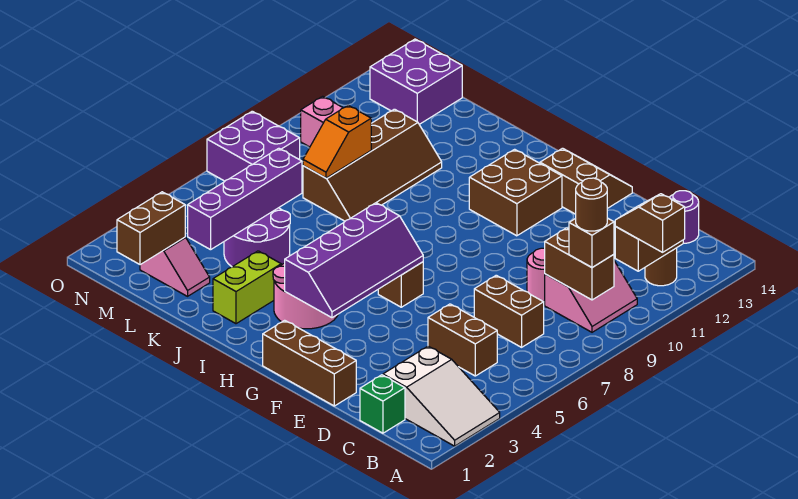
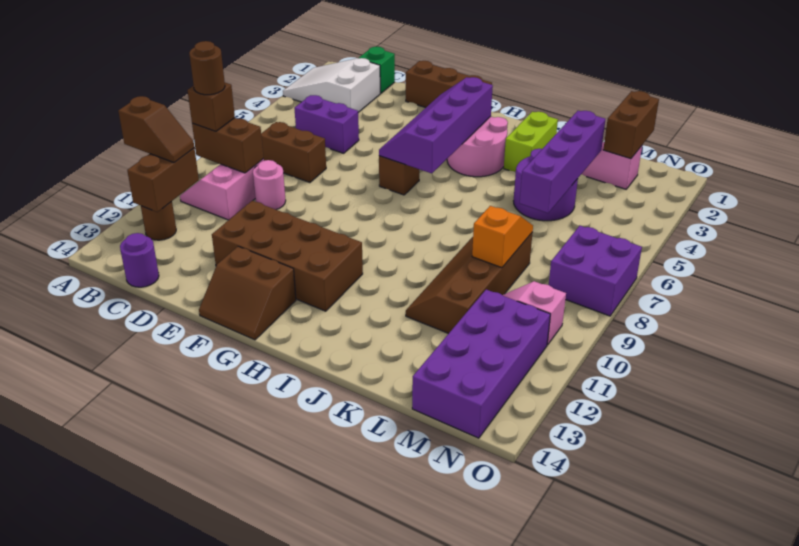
brown 1x2 brick [428,304,497,376] -> purple 1x2 brick [295,95,359,153]
brown 2x2 brick [469,149,562,236] -> brown 2x4 brick [212,201,363,311]
purple 2x2 brick [370,39,462,124] -> purple 2x4 brick [412,290,550,438]

